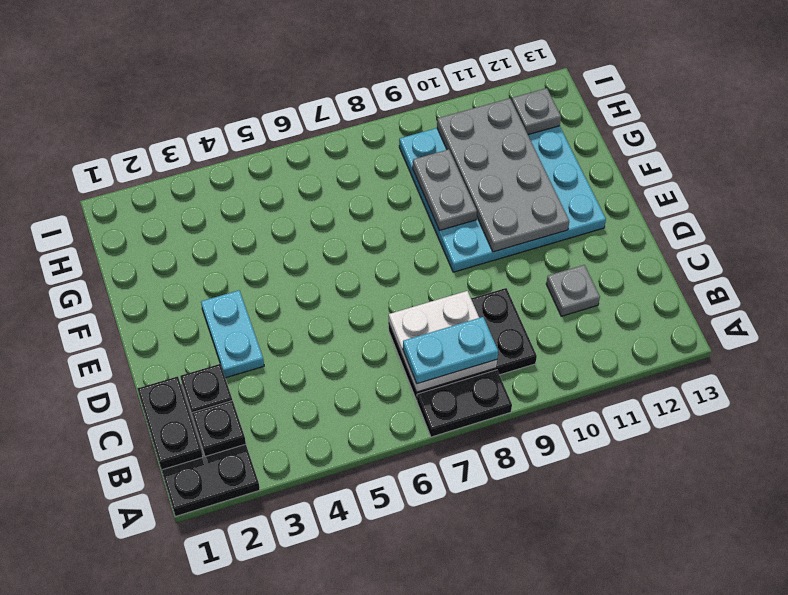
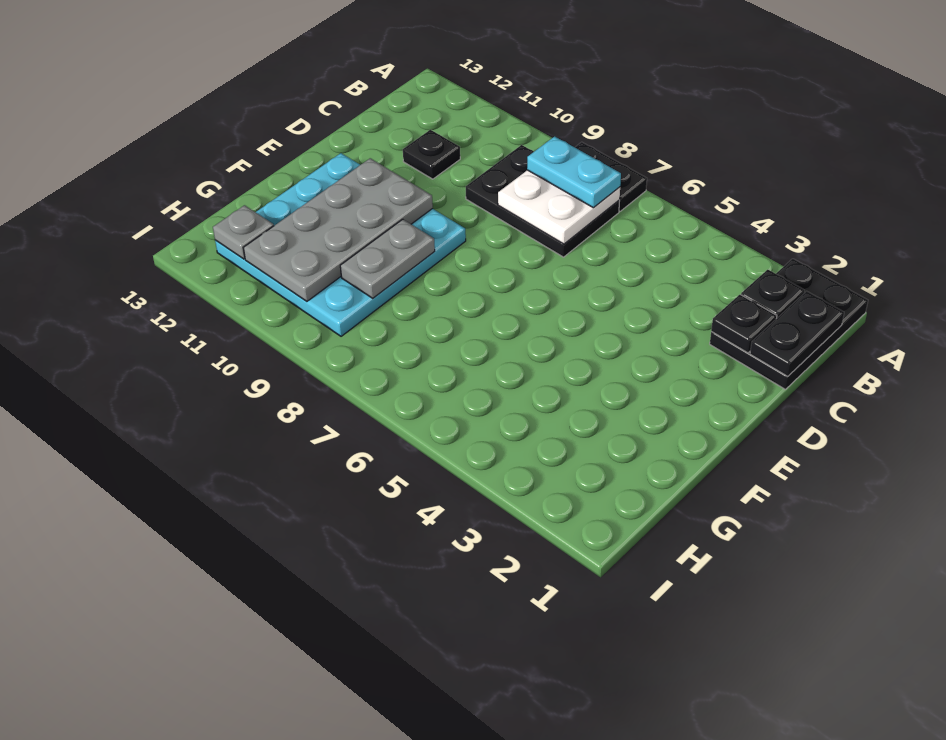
grey 1x1 plate [546,265,600,316] -> black 1x1 plate [403,130,460,179]
cyan 1x2 plate [201,290,264,378] -> none

